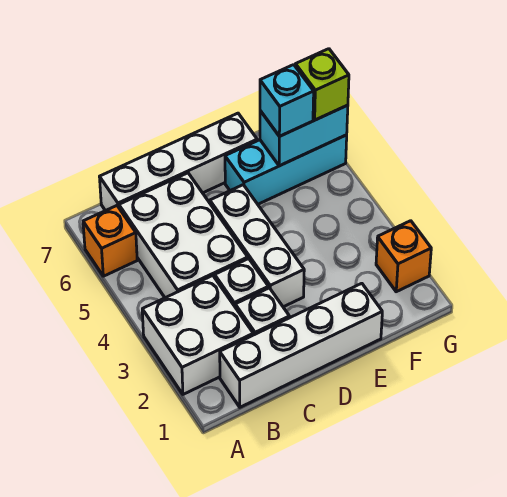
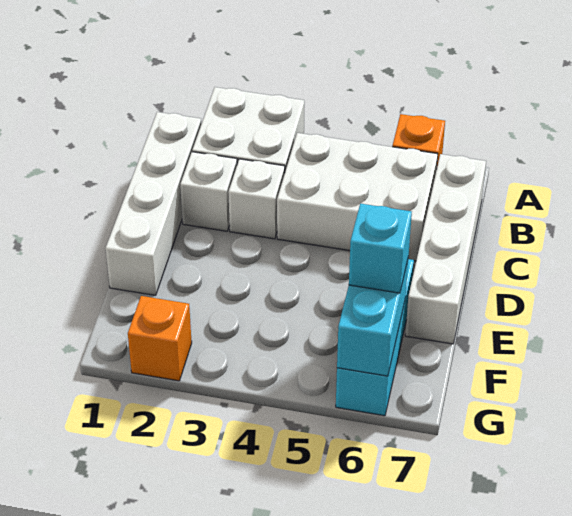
white 1x3 brick [210,185,304,307] -> none
lime 1x1 brick [295,49,349,120] -> none

